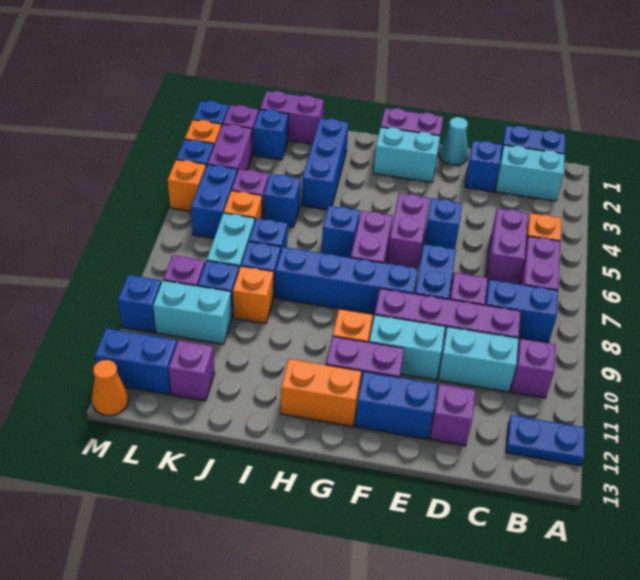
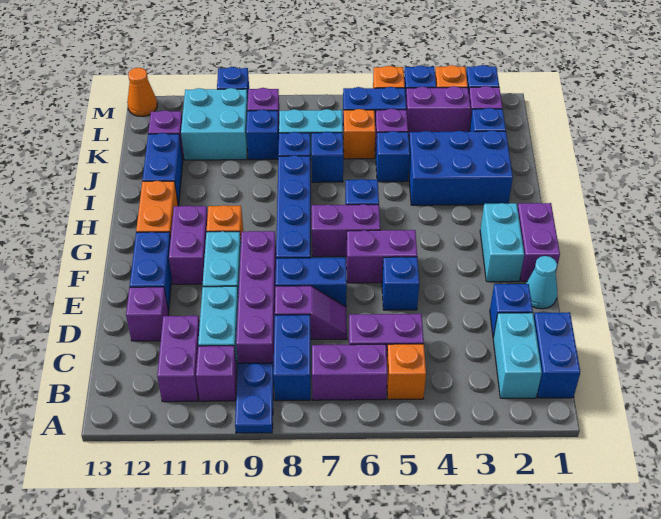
blue 1x2 plate [506,415,585,466] -> blue 1x2 plate moved to [235,363,274,433]
blue 1x3 brick [302,118,348,210] -> blue 2x3 brick [409,130,513,205]
purple 1x2 brick [260,91,324,144] -> purple 1x2 brick moved to [157,316,200,402]
orange 1x1 brick [233,266,273,323] -> none
cyan 1x2 brick [153,280,232,344] -> cyan 2x2 brick [181,88,248,160]
blue 1x2 brick [95,328,177,395] -> blue 1x2 brick moved to [143,133,183,206]

